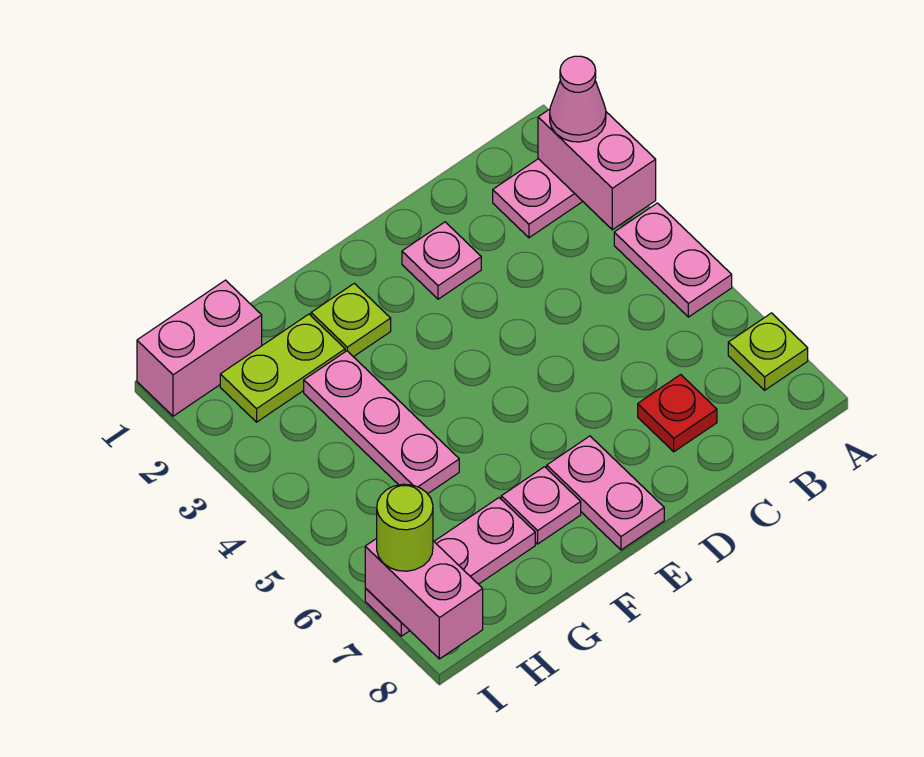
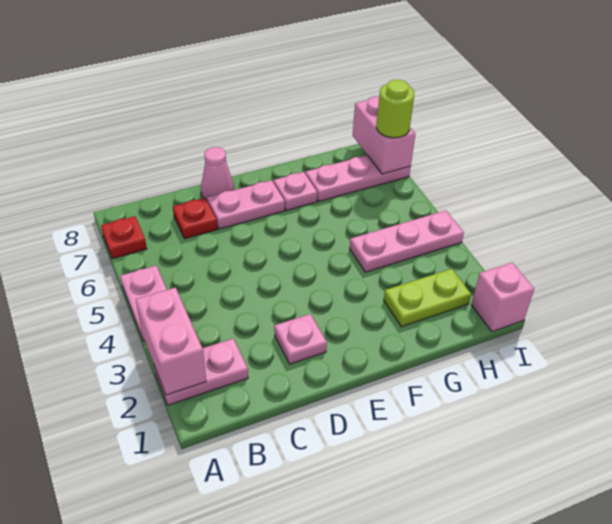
pink 1x1 cone [550,56,606,142] -> pink 1x1 cone moved to [201,147,234,200]
lime 1x1 plate [728,313,808,390] -> red 1x1 plate [101,216,147,259]
pink 1x2 plate [547,436,664,550] -> pink 1x2 plate turned to [207,180,285,229]
lime 1x1 plate [311,283,391,357] -> none
pink 1x3 plate [304,351,459,494] -> pink 1x3 plate turned to [350,210,464,272]
pink 1x2 brick [137,280,262,416] -> pink 1x1 brick [471,263,534,332]

